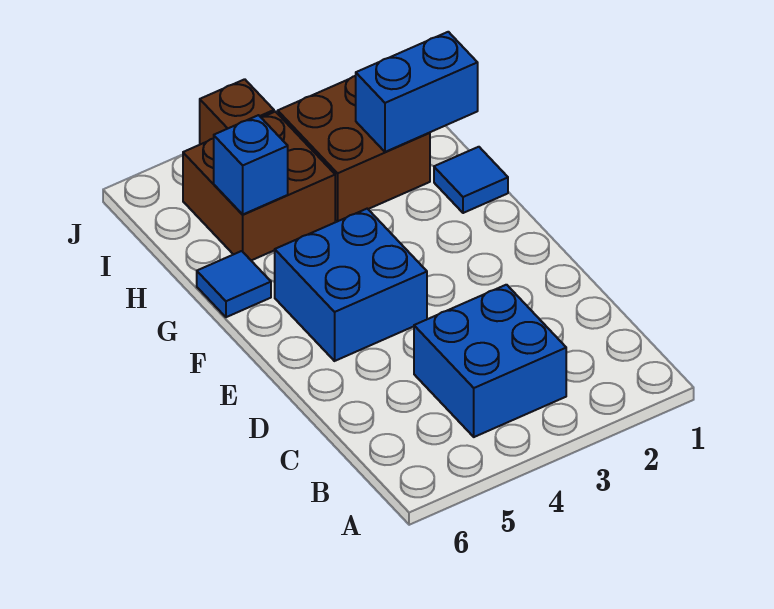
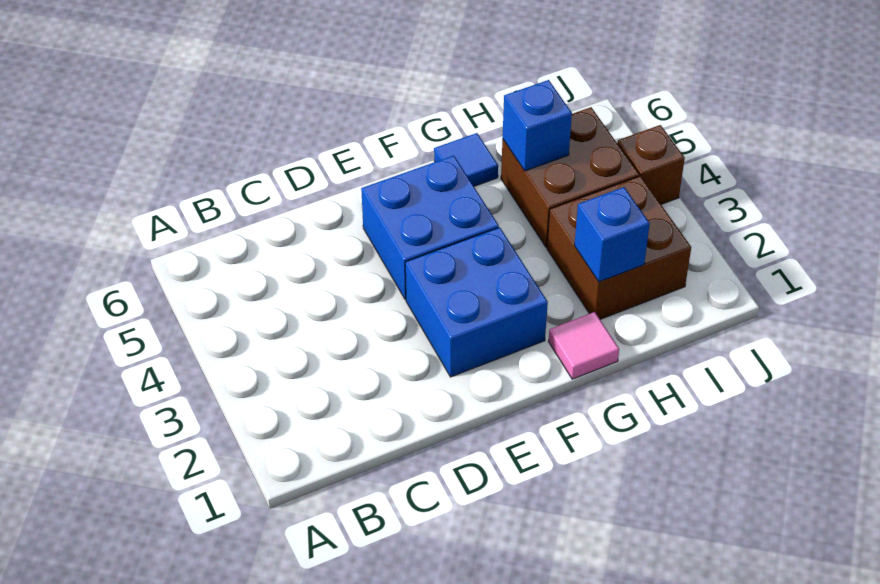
blue 2x2 brick [414,285,566,437] -> blue 2x2 brick moved to [405,227,548,377]
blue 1x1 tile [434,147,508,213] -> pink 1x1 tile [548,312,619,379]
blue 1x2 brick [356,32,478,152] -> blue 1x1 brick [574,187,650,282]

